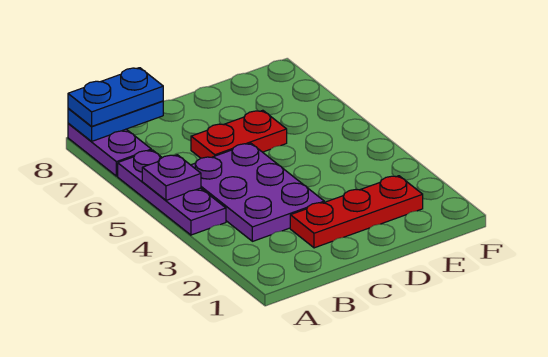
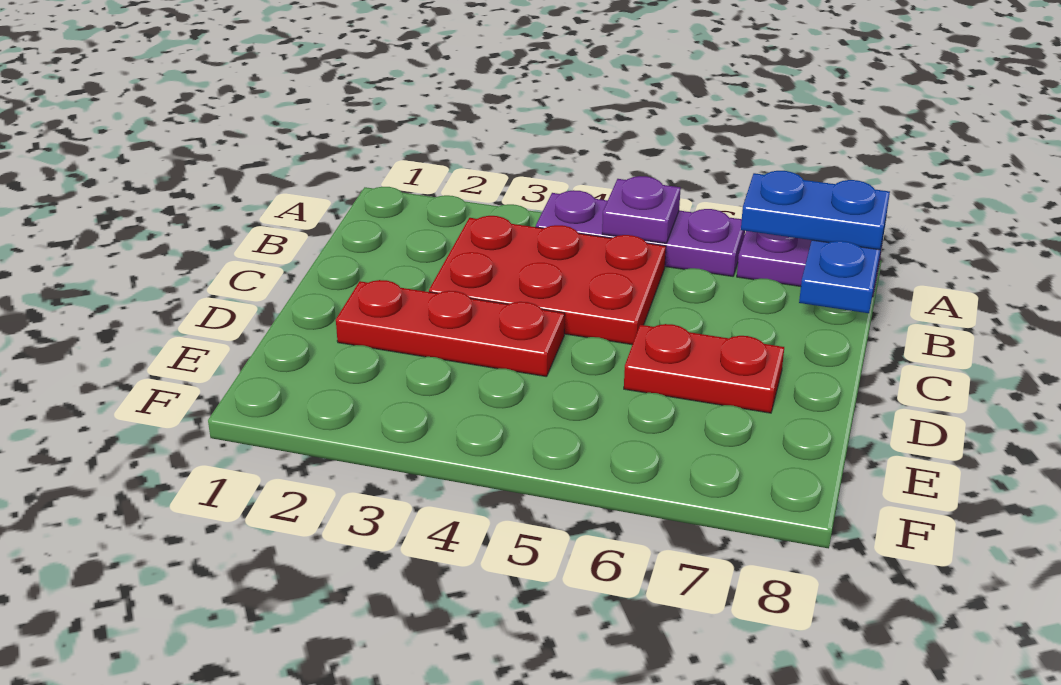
blue 1x2 plate [68,68,163,127] -> blue 1x2 plate turned to [741,171,890,250]
purple 2x3 plate [191,143,324,241] -> red 2x3 plate [429,216,666,345]
red 1x3 plate [290,176,423,248] -> red 1x3 plate turned to [336,280,565,377]
red 1x2 plate [191,110,287,158] -> red 1x2 plate turned to [624,324,784,413]

